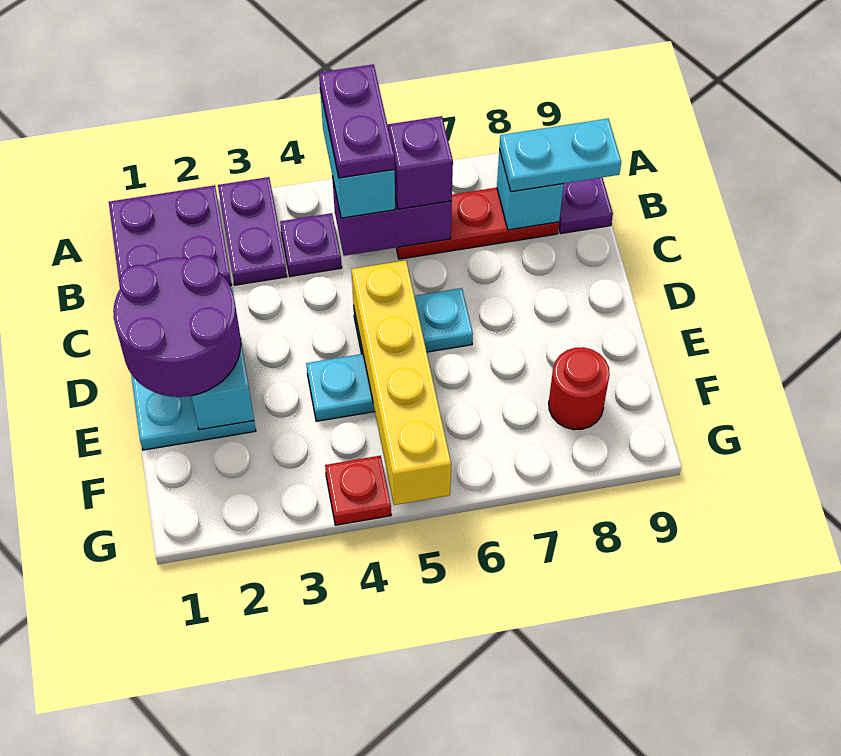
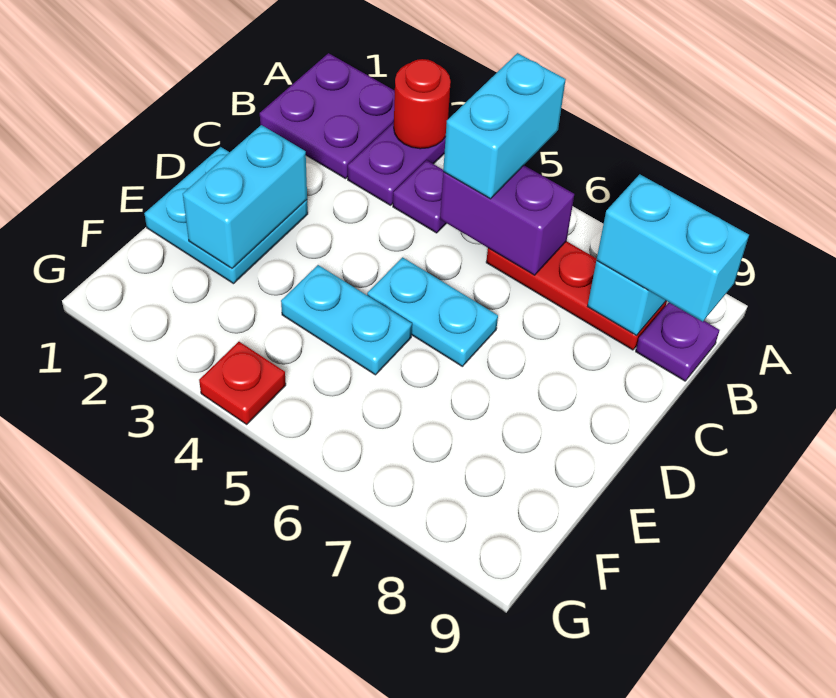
purple 1x2 plate [319,64,395,178] -> none
purple 1x1 brick [387,116,453,209] -> none
cyan 1x2 plate [499,119,621,192] -> cyan 1x2 brick [597,174,749,322]
purple 2x2 round brick [113,255,241,397] -> none
yellow 1x4 brick [351,260,451,505] -> none
red 1x1 round brick [549,347,610,430] -> red 1x1 round brick moved to [394,59,451,149]

